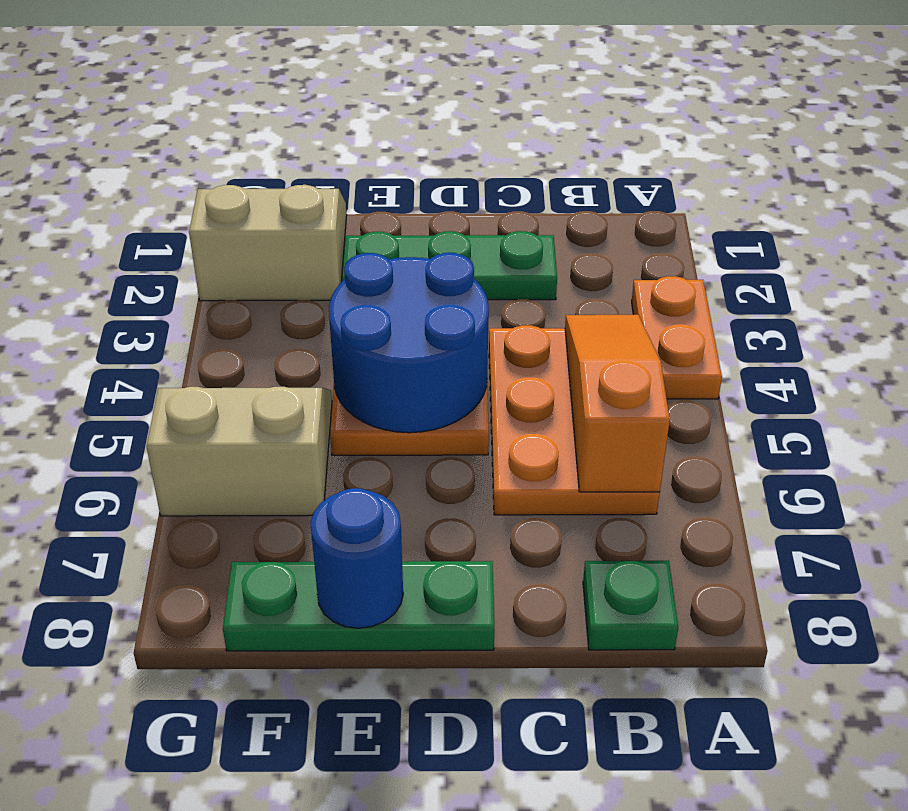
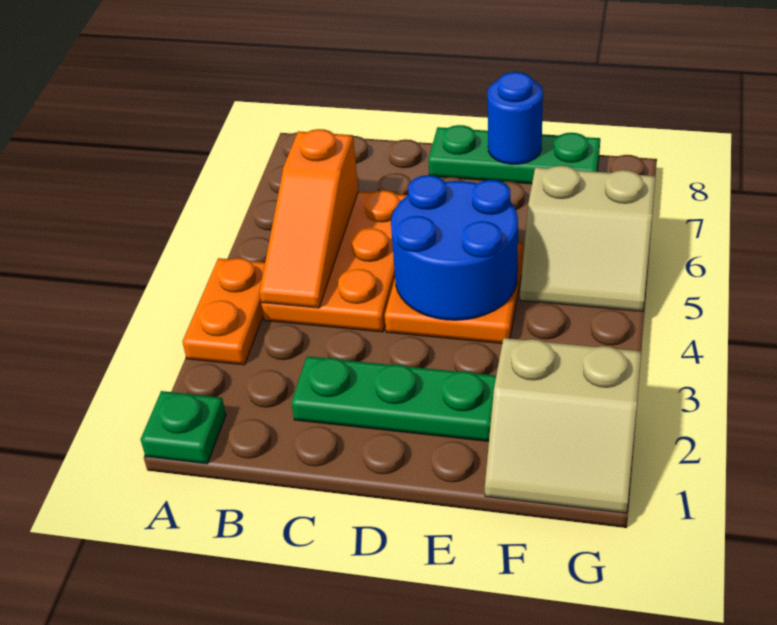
green 1x1 plate [583,561,678,650] -> green 1x1 plate moved to [141,391,226,464]

